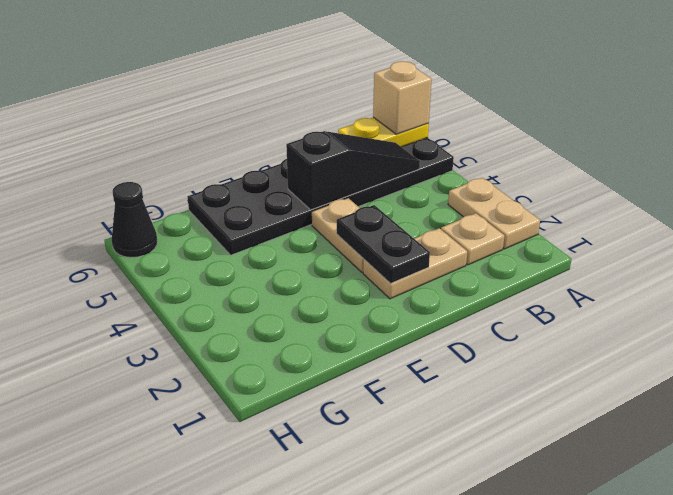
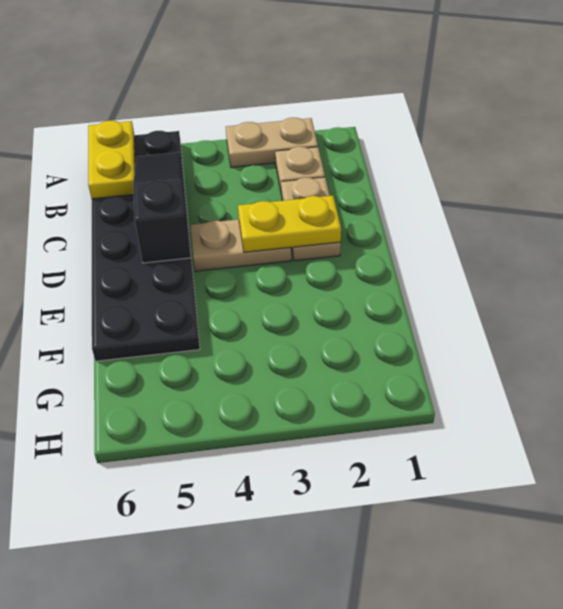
tan 1x1 brick [373,61,432,134] -> none
black 1x2 plate [337,205,430,284] -> yellow 1x2 plate [238,196,341,252]
black 1x1 cone [112,182,157,257] -> none

